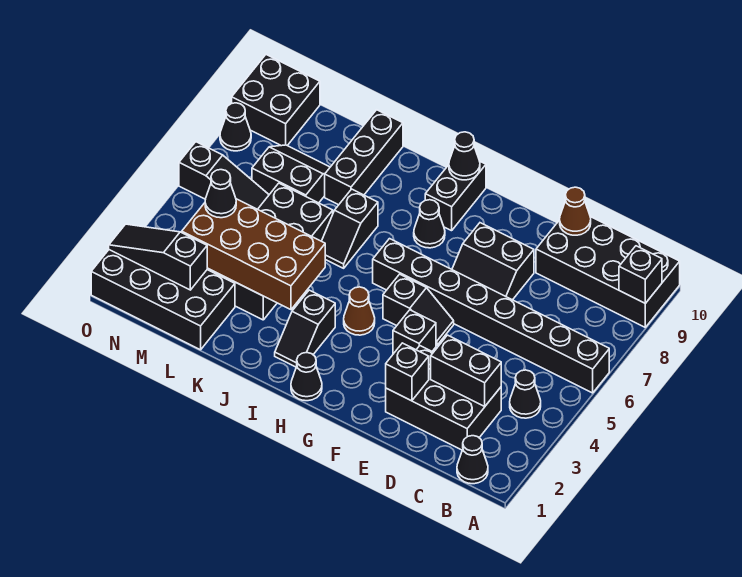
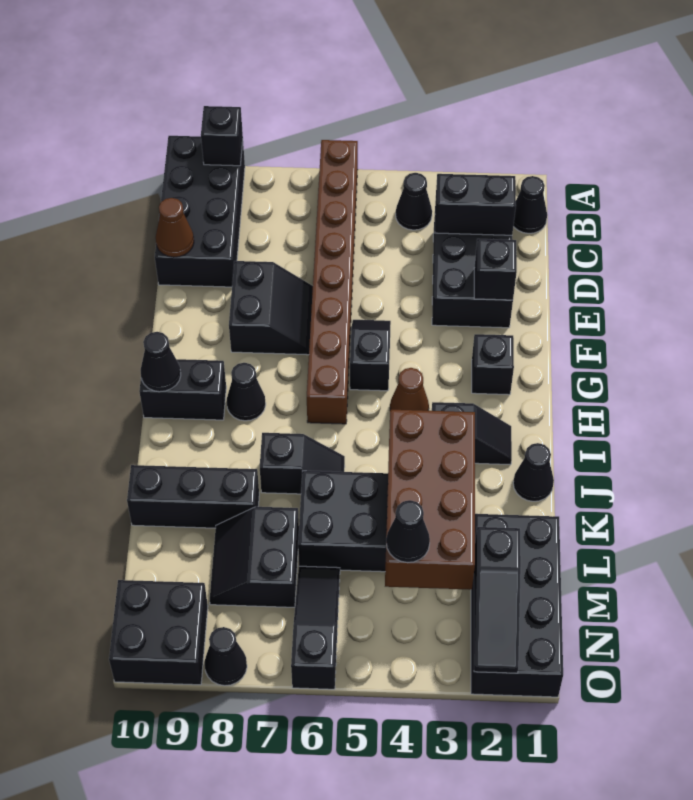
black 1x8 brick [373,239,609,393] -> brown 1x8 brick [307,140,358,424]
black 1x2 brick [431,335,501,406] -> black 1x2 brick turned to [435,174,516,235]
black 1x1 brick [393,310,436,354] -> black 1x1 brick moved to [472,334,514,395]
black 1x1 cone [291,353,322,401] -> black 1x1 cone moved to [513,443,554,501]

